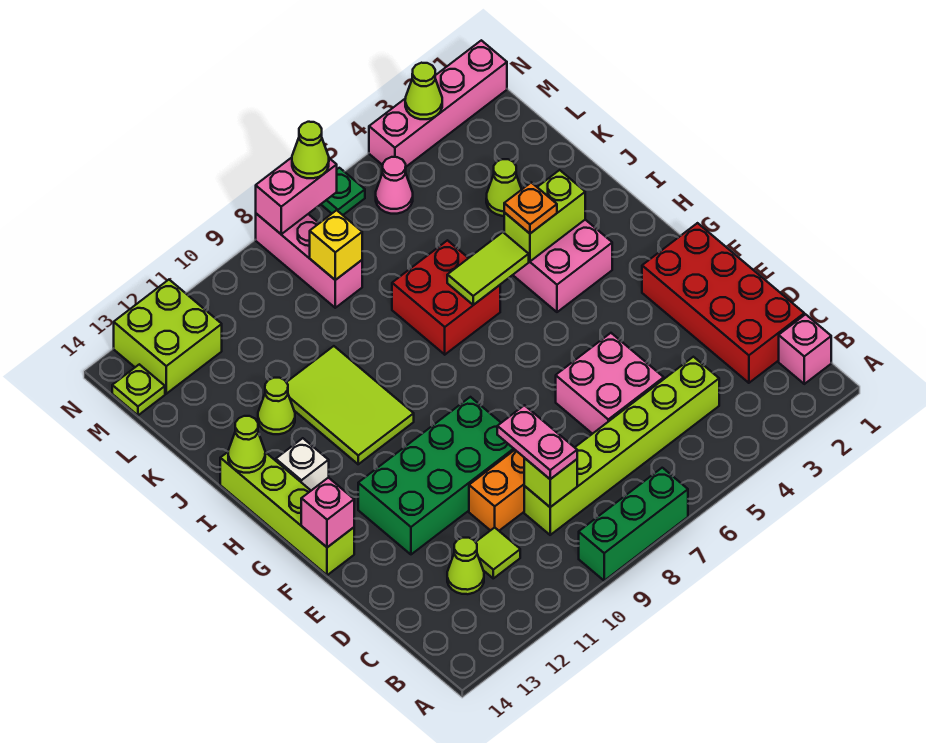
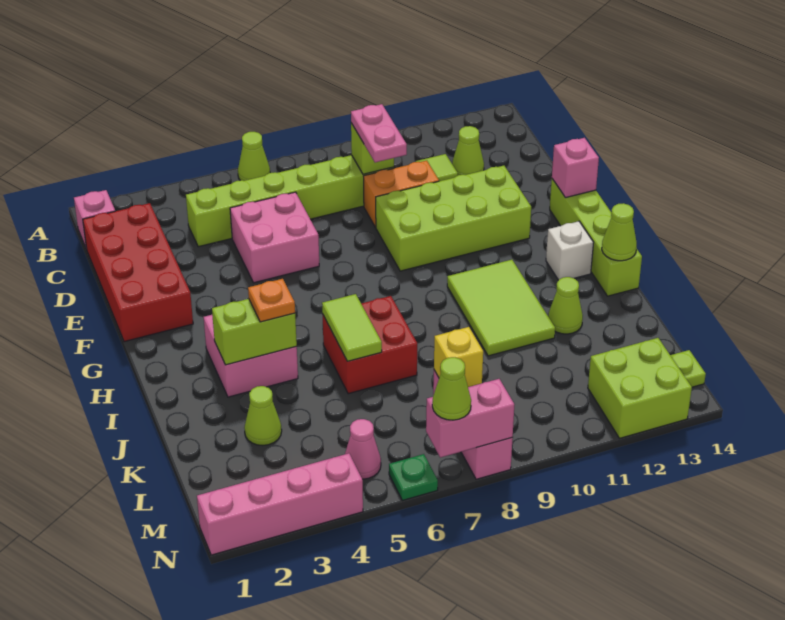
green 1x3 brick [579,468,688,581] -> none
green 2x4 brick [358,397,515,554] -> lime 2x4 brick [376,166,531,271]
lime 1x2 tile [447,232,529,305] -> lime 1x2 tile turned to [322,294,382,361]
lime 1x1 cone [405,63,442,119] -> lime 1x1 cone moved to [238,132,270,181]

